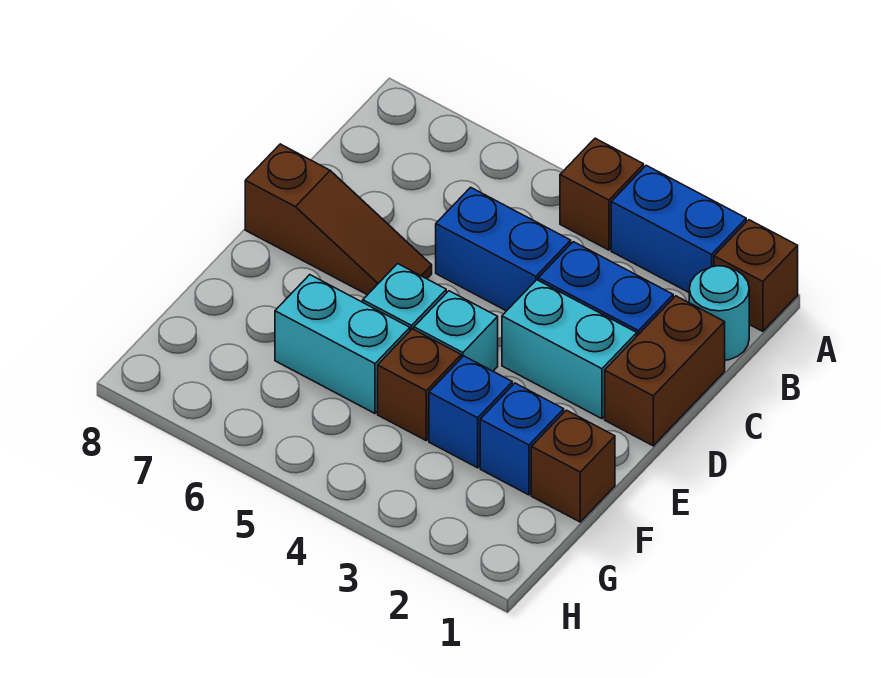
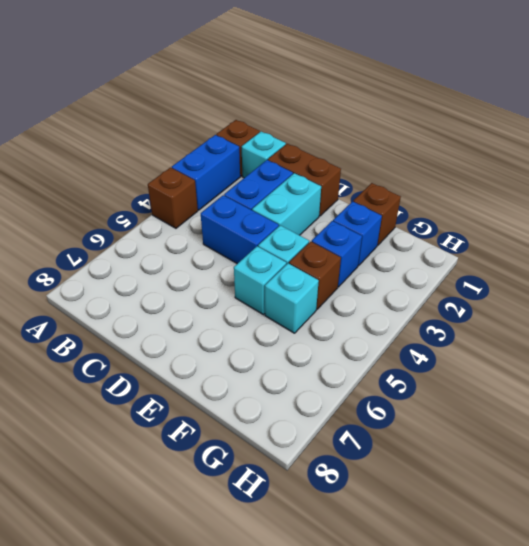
cyan 1x1 round brick [689,266,749,360] -> cyan 1x1 brick [242,132,286,178]
blue 1x2 brick [436,187,571,311] -> blue 1x2 brick turned to [201,195,279,264]
brown 1x3 slope [245,144,432,295] -> none
cyan 1x2 brick [275,275,410,413] -> cyan 1x1 brick [265,263,319,333]

